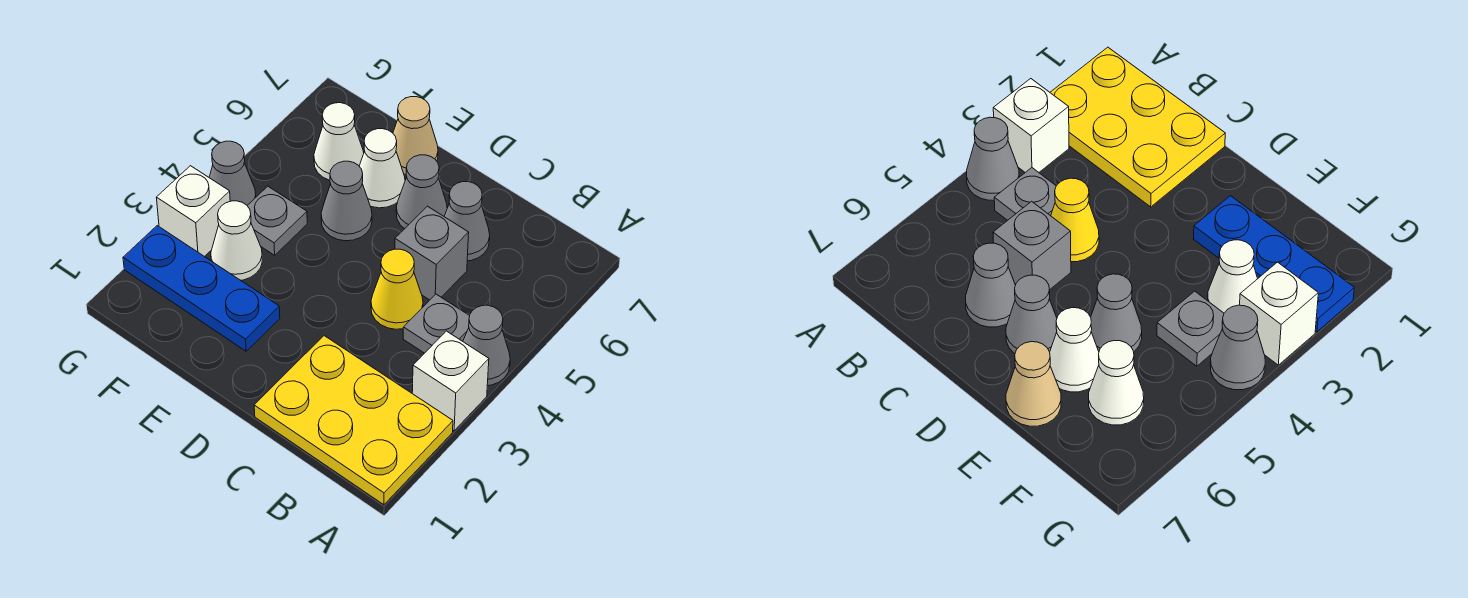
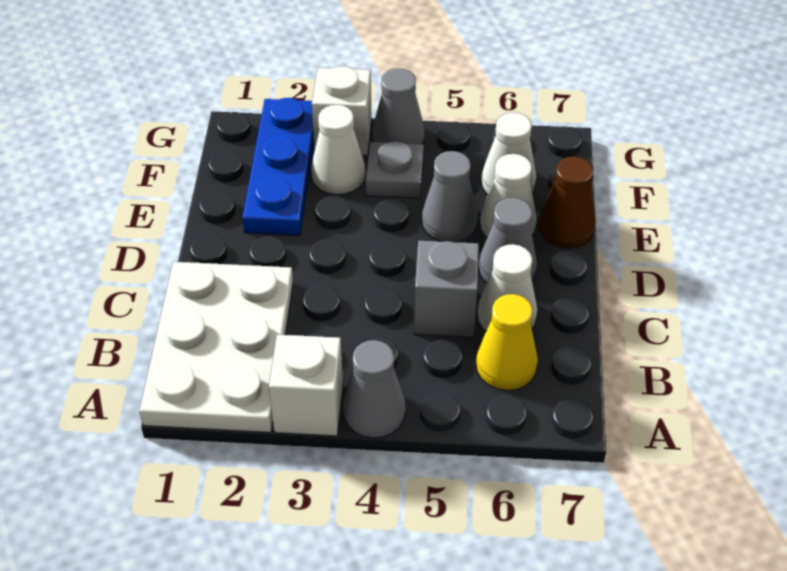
yellow 2x3 plate [254,336,453,505] -> white 2x3 plate [139,262,293,433]
grey 1x1 plate [403,294,470,353] -> none
yellow 1x1 cone [371,249,423,329] -> yellow 1x1 cone moved to [476,294,538,390]
grey 1x1 cone [444,182,490,261] -> white 1x1 cone [477,244,537,331]
tan 1x1 cone [393,97,438,175] -> brown 1x1 cone [539,156,596,248]

